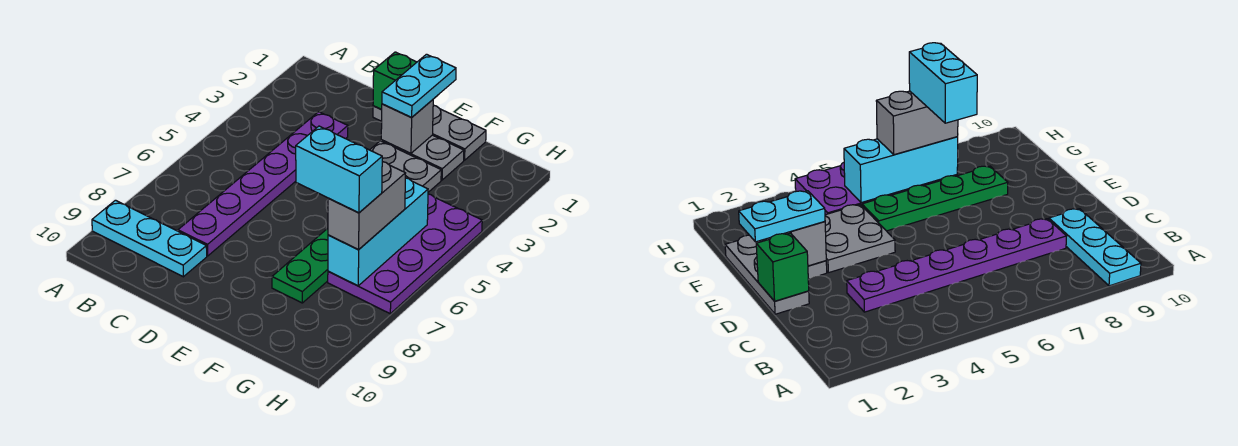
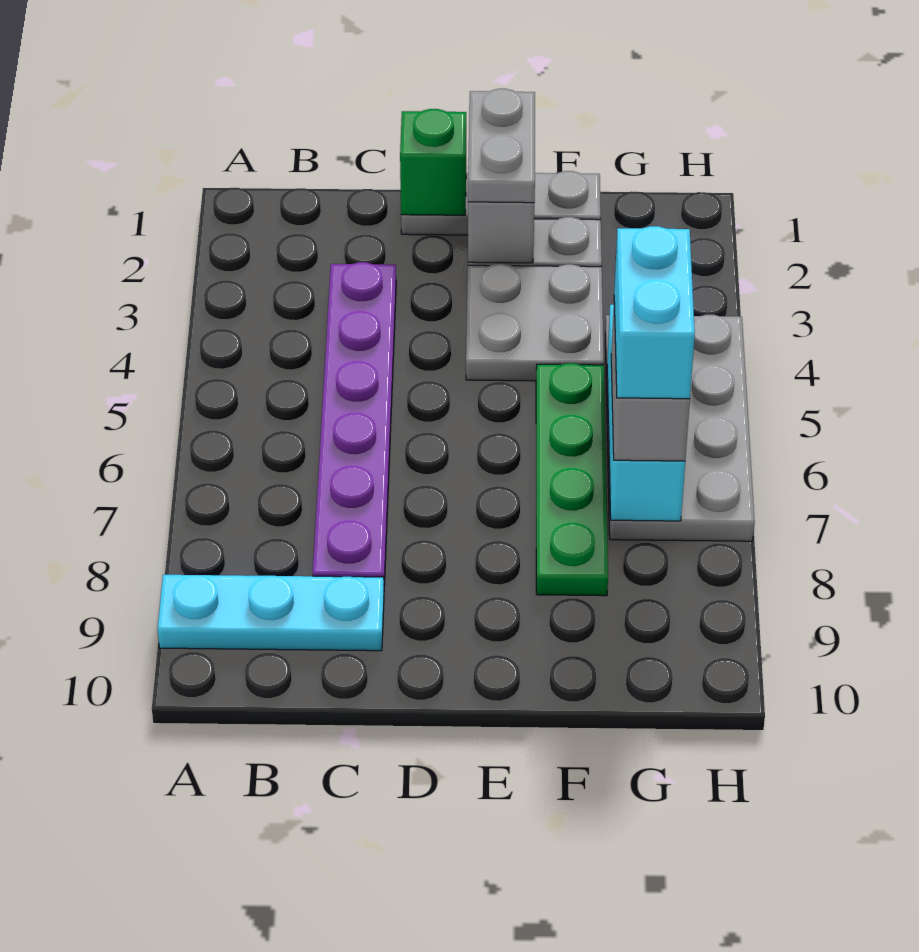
cyan 1x2 plate [382,54,456,117] -> grey 1x2 plate [468,89,535,203]
cyan 1x2 brick [296,126,382,213] -> cyan 1x2 brick turned to [614,226,695,399]
purple 2x4 plate [328,194,482,314] -> grey 2x4 plate [605,315,755,541]

